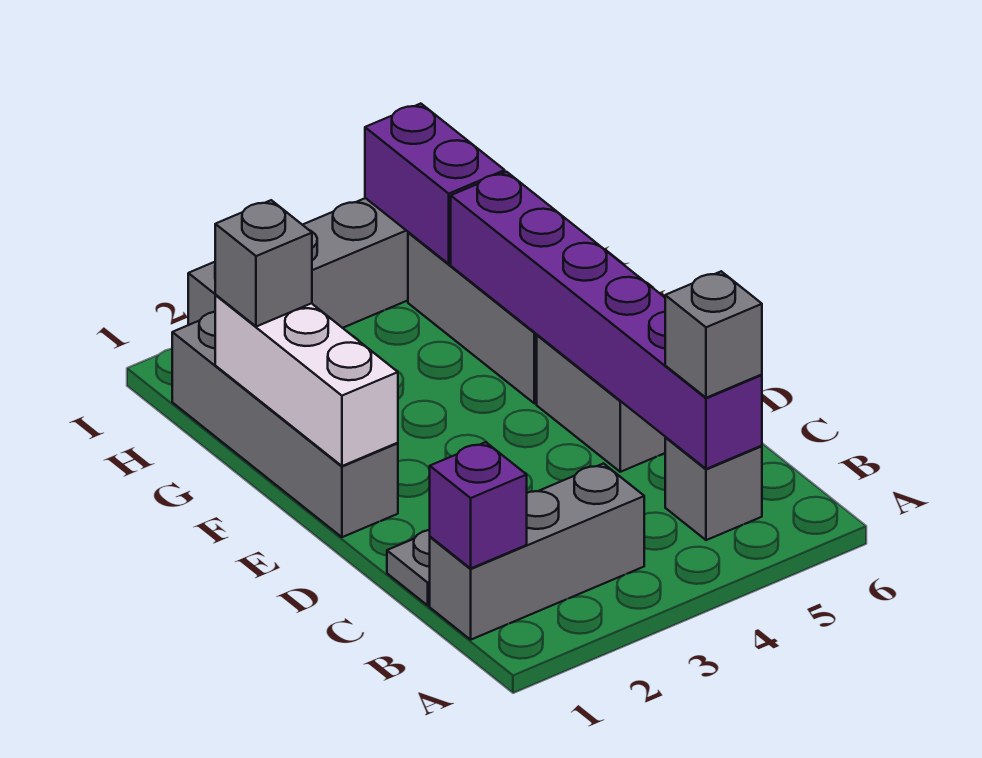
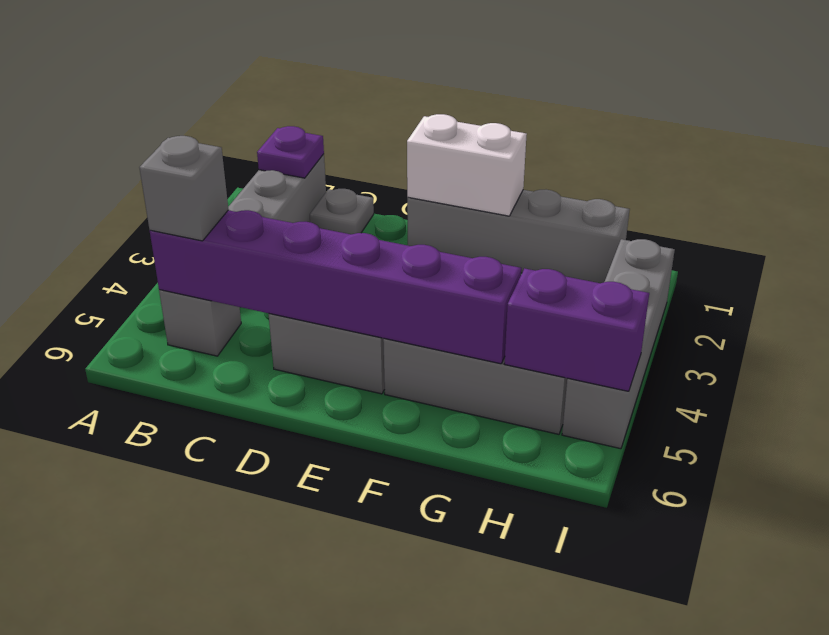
purple 1x1 brick [430,442,527,568] -> purple 1x1 plate [257,126,324,178]
white 1x3 brick [215,295,398,466] -> white 1x2 brick [407,114,527,216]
grey 1x1 brick [215,200,312,327] -> none

